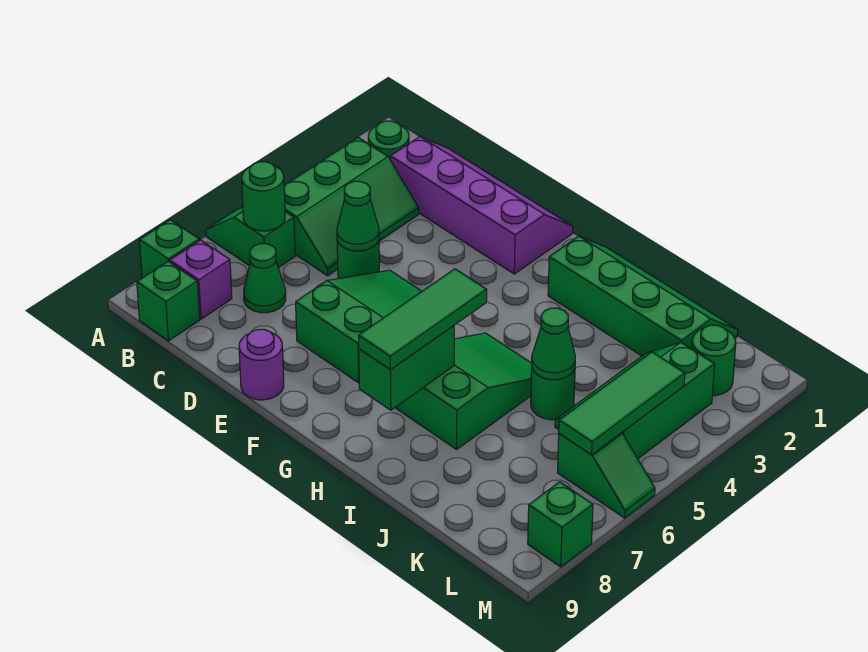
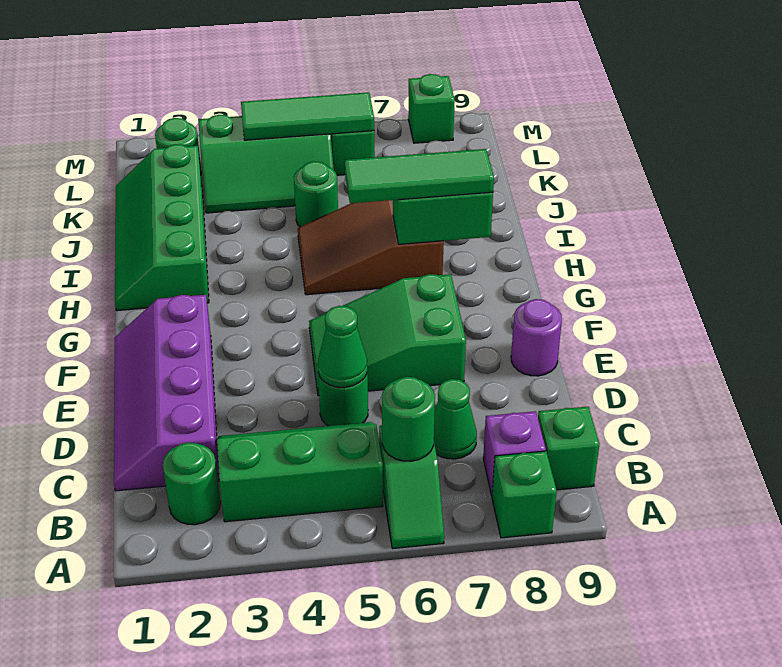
green 2x3 slope [395,333,532,449] -> brown 2x3 slope [298,200,444,295]
green 1x1 cone [532,308,575,380] -> none

